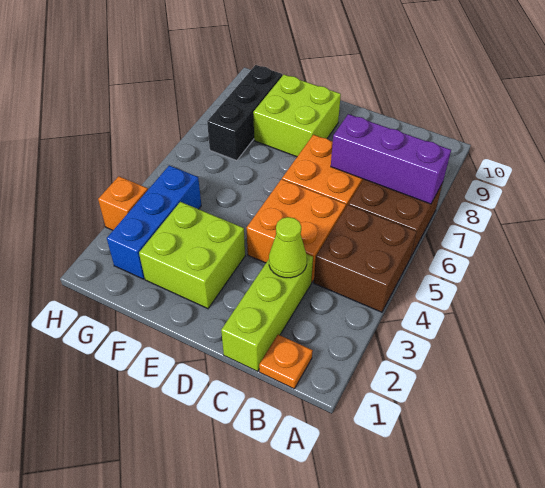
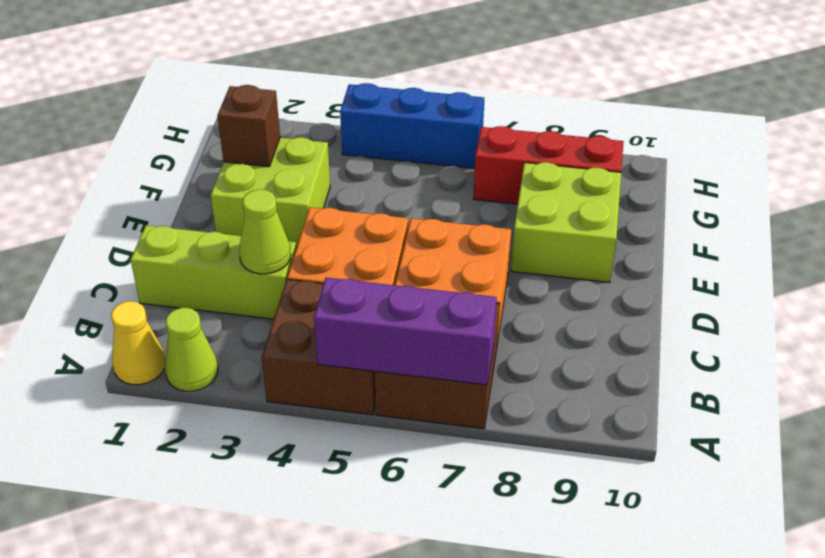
none -> yellow 1x1 cone [111,301,165,385]
none -> lime 1x1 cone [165,308,218,391]
purple 1x3 brick [331,114,451,204] -> purple 1x3 brick turned to [314,278,497,385]
orange 1x1 plate [259,335,313,389] -> none
none -> brown 1x1 brick [217,85,280,167]
blue 1x3 brick [107,165,201,279] -> blue 1x3 brick moved to [340,83,484,168]
black 1x3 brick [207,65,282,160] -> red 1x3 brick [474,126,624,204]
orange 1x1 brick [98,176,148,230] -> none

